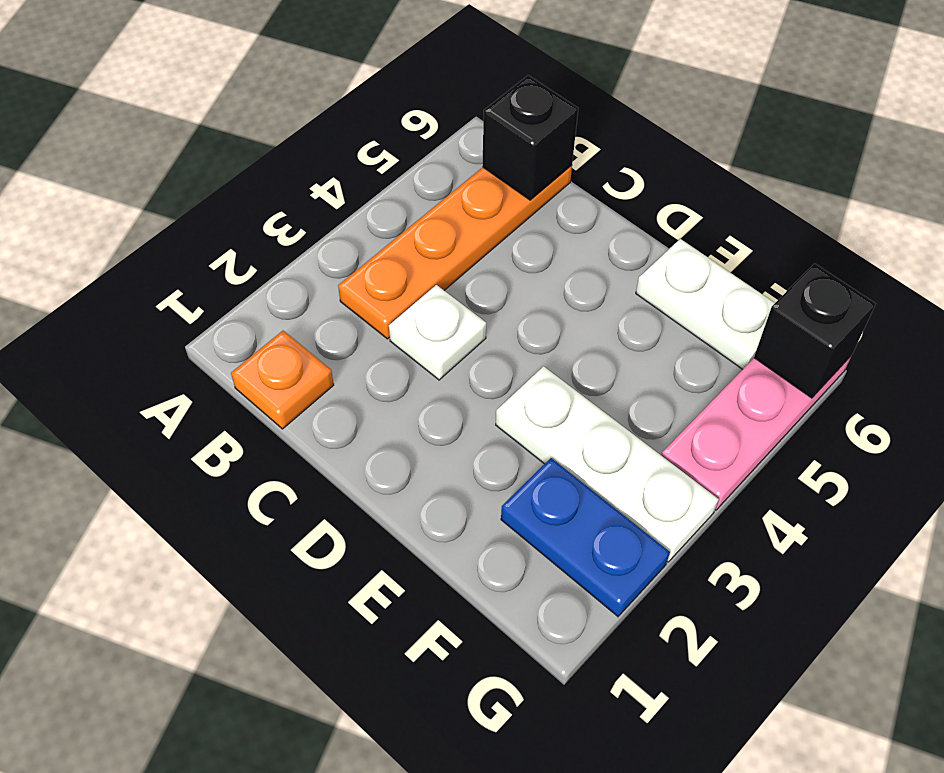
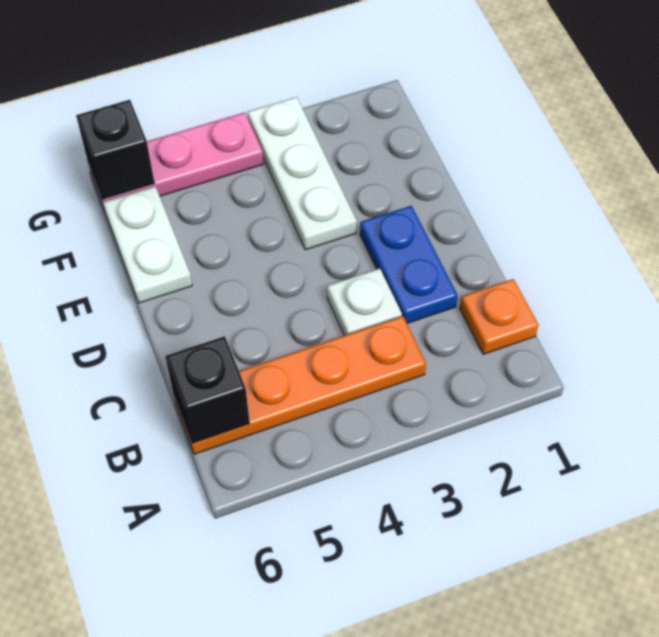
blue 1x2 plate [501,458,670,616] -> blue 1x2 plate moved to [360,206,458,323]

